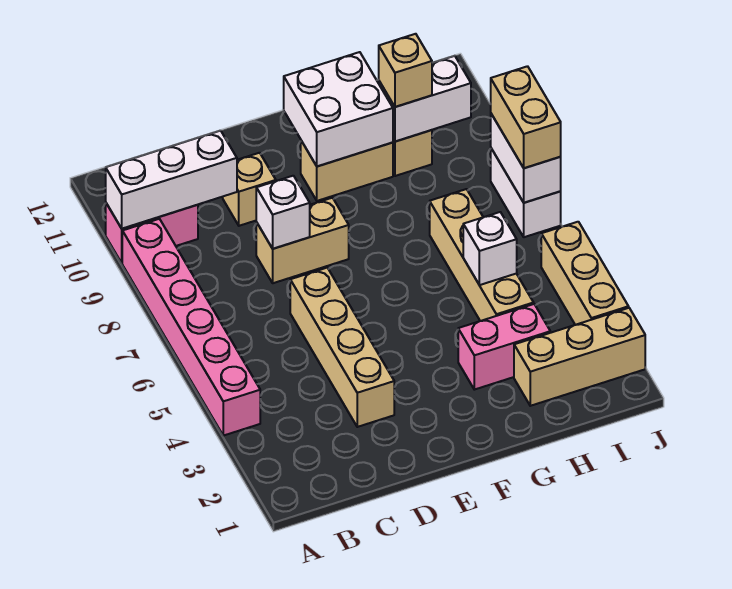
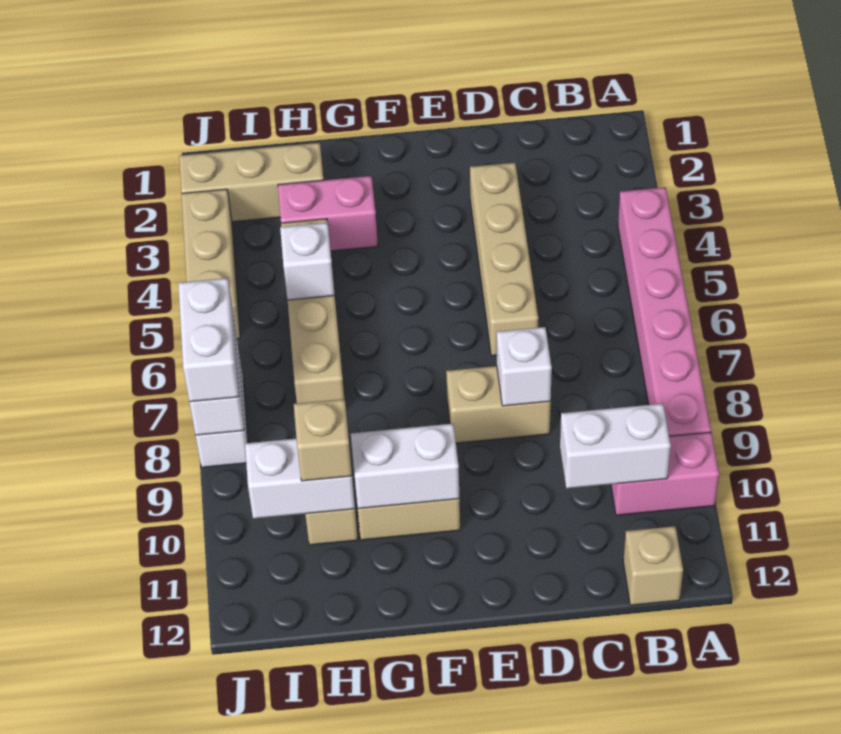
white 1x3 brick [106,131,237,229] -> white 1x2 brick [560,404,671,488]
tan 1x1 brick [223,153,276,226] -> tan 1x1 brick moved to [623,526,683,605]
white 2x2 brick [284,52,393,166] -> white 1x2 brick [351,424,459,509]
tan 1x2 brick [491,66,561,168] -> white 1x2 brick [178,278,239,402]

